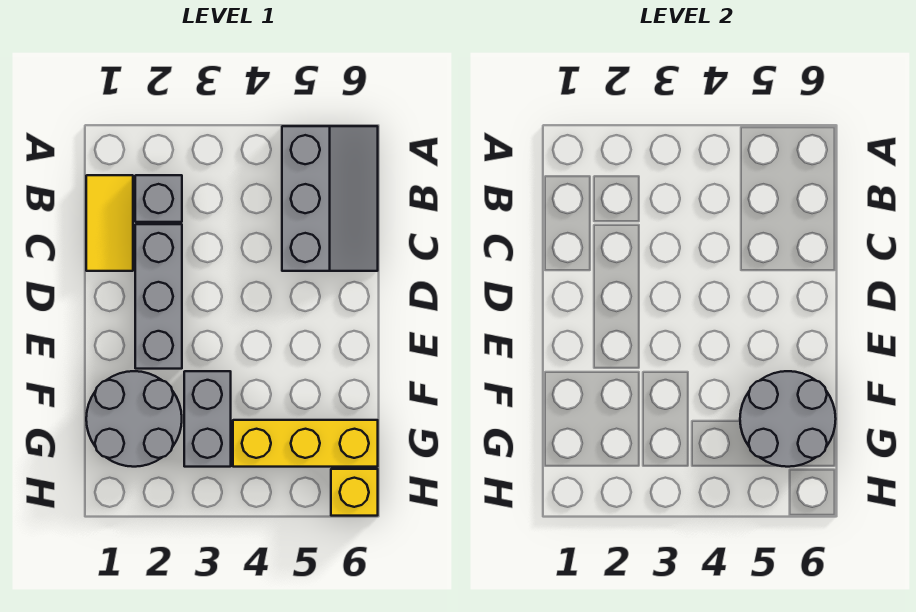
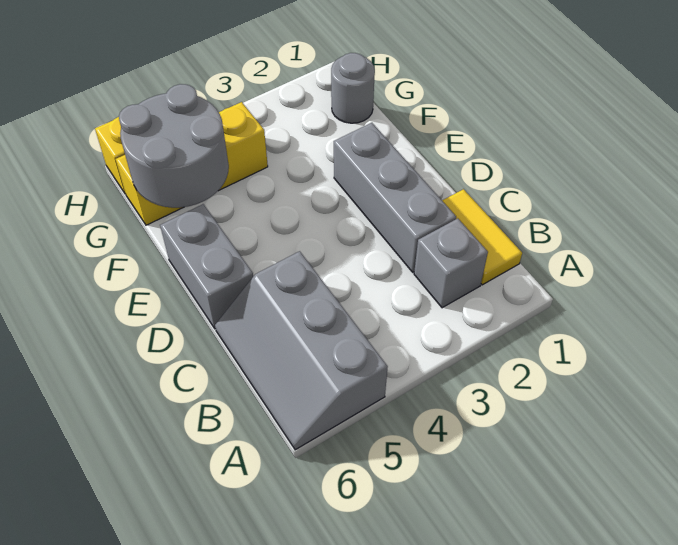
grey 2x2 round brick [86,371,182,467] -> grey 1x1 round brick [331,53,375,123]
grey 1x2 brick [184,371,231,467] -> grey 1x2 brick moved to [160,204,253,329]

